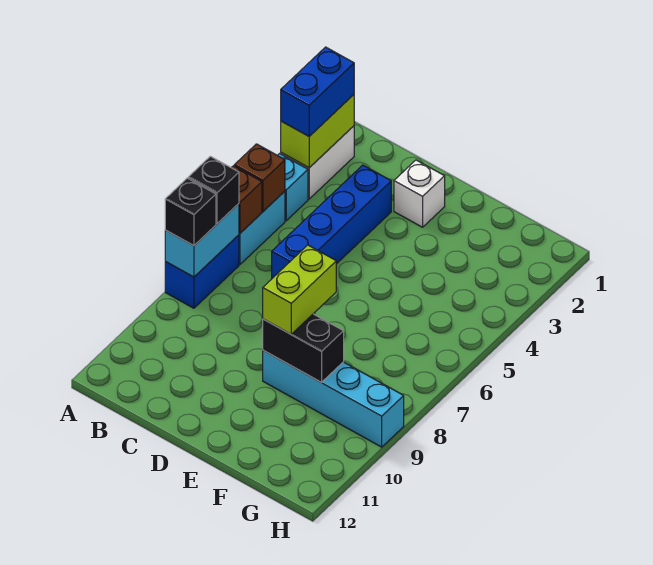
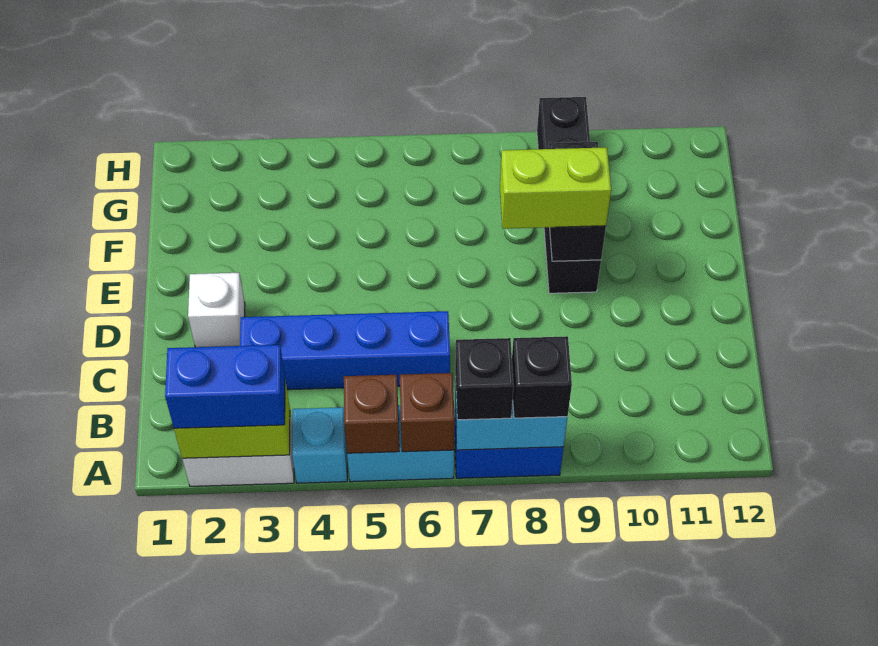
cyan 1x4 brick [263,350,404,447] -> black 1x4 brick [537,97,601,293]

